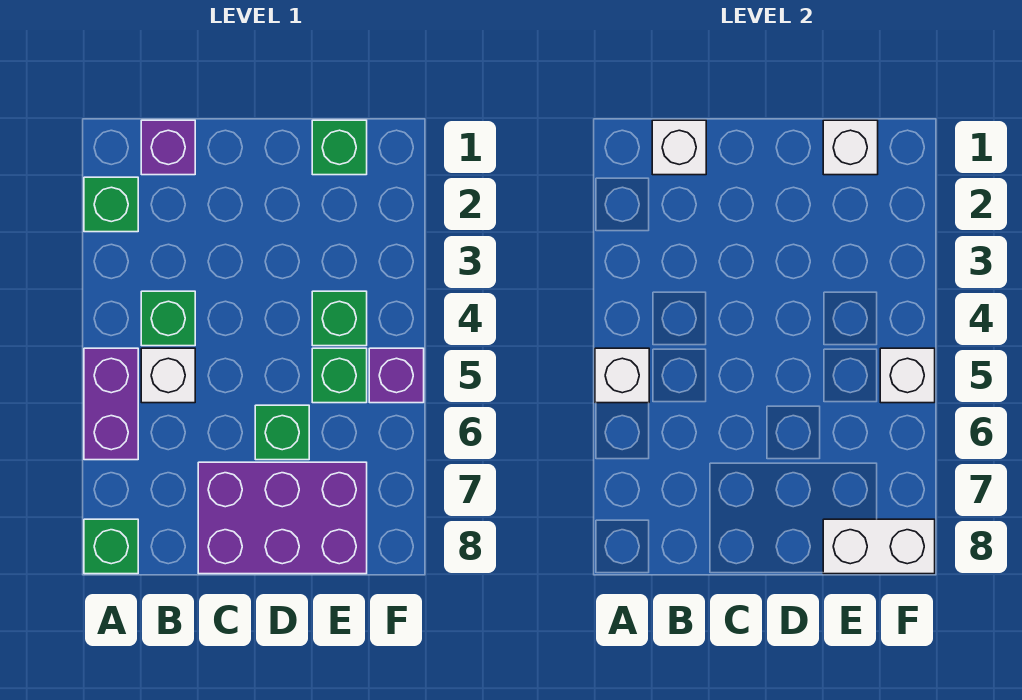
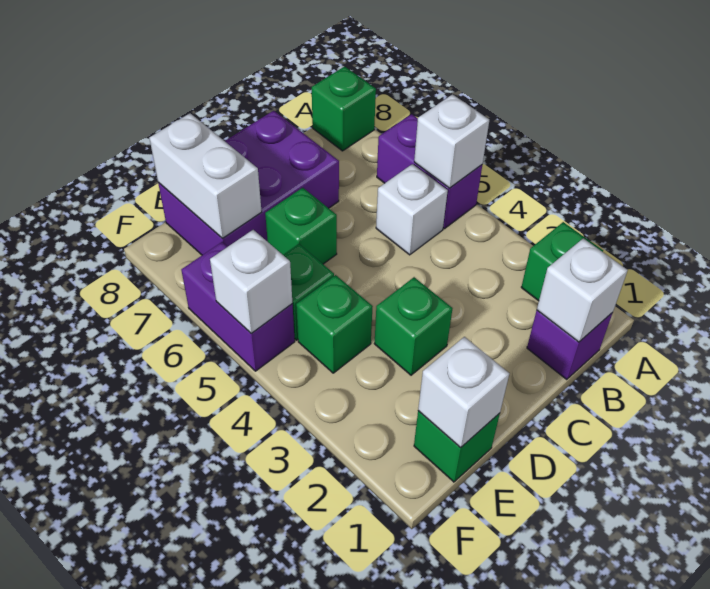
green 1x1 brick [141,291,195,346] -> green 1x1 brick moved to [374,277,453,375]
white 1x2 brick [823,519,935,574] -> white 1x2 brick turned to [149,113,262,239]
purple 1x1 brick [369,348,424,403] -> purple 1x2 brick [181,242,295,371]

